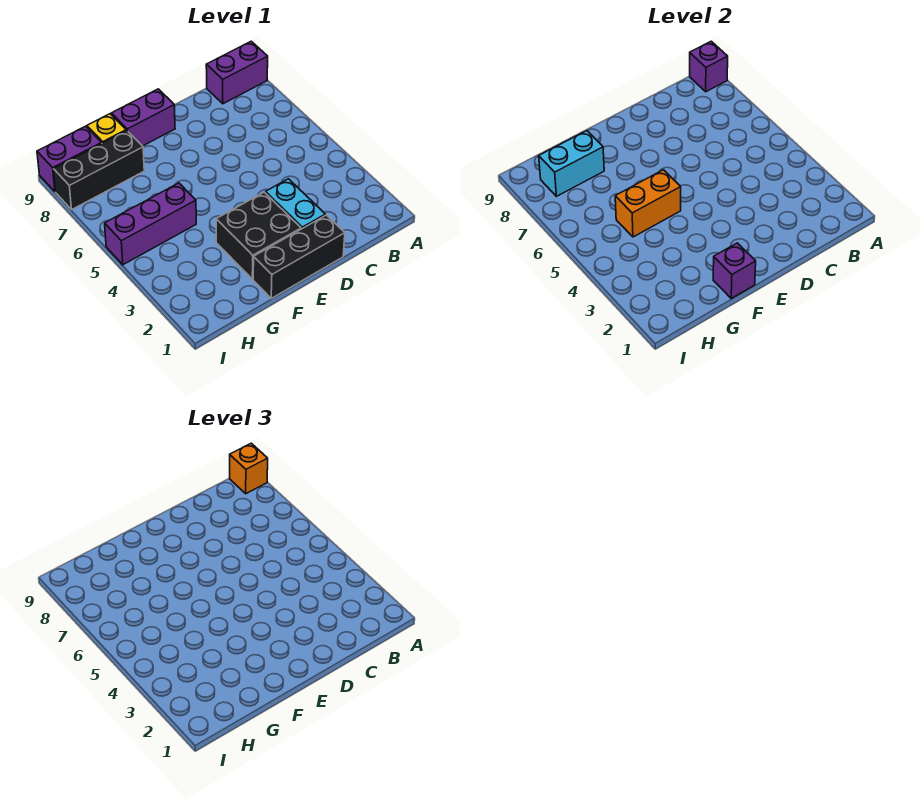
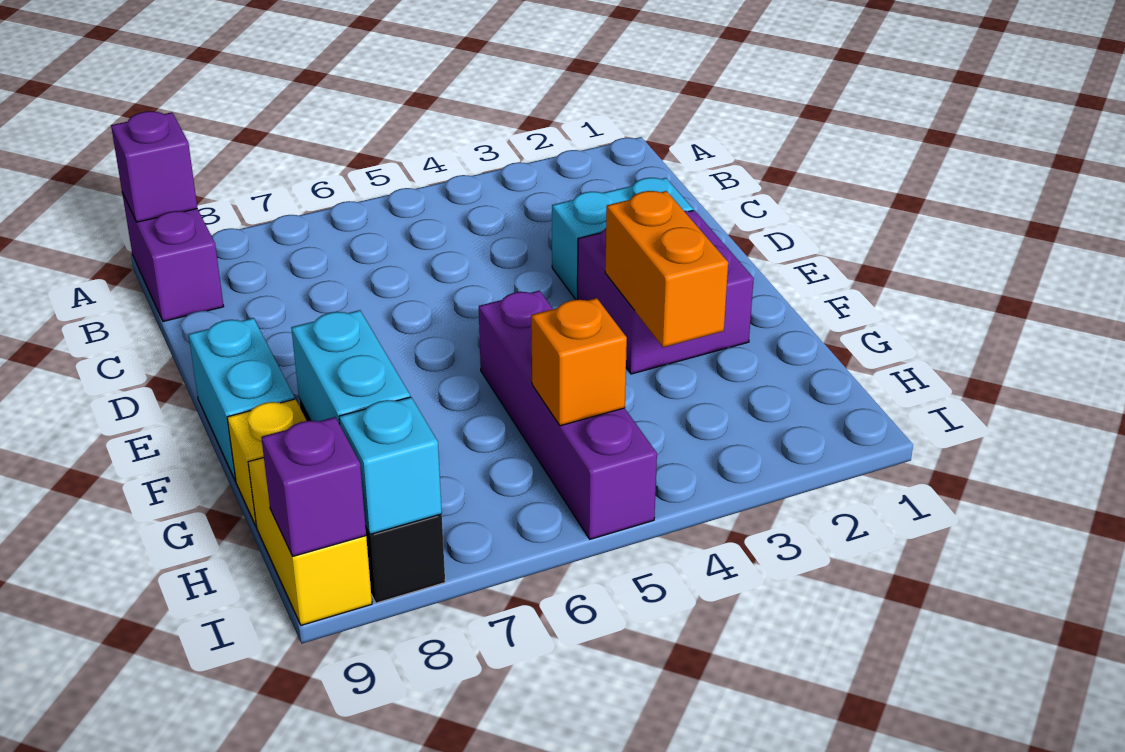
orange 1x1 brick [230,443,268,494] -> orange 1x1 brick moved to [531,298,627,426]
black 1x3 brick [253,215,345,298] -> none
black 2x2 brick [216,192,301,279] -> purple 2x2 brick [578,210,754,374]
purple 1x2 brick [111,89,175,146] -> cyan 1x2 brick [189,318,295,481]
purple 1x1 brick [713,243,756,298] -> purple 1x1 brick moved to [261,417,366,556]
orange 1x2 brick [615,170,681,237] -> orange 1x2 brick moved to [605,191,728,347]
purple 1x3 brick [105,183,196,265] -> purple 1x4 brick [479,291,657,539]
purple 1x2 brick [37,126,102,192] -> yellow 1x2 brick [248,458,372,625]
none -> cyan 1x1 brick [339,397,442,534]

